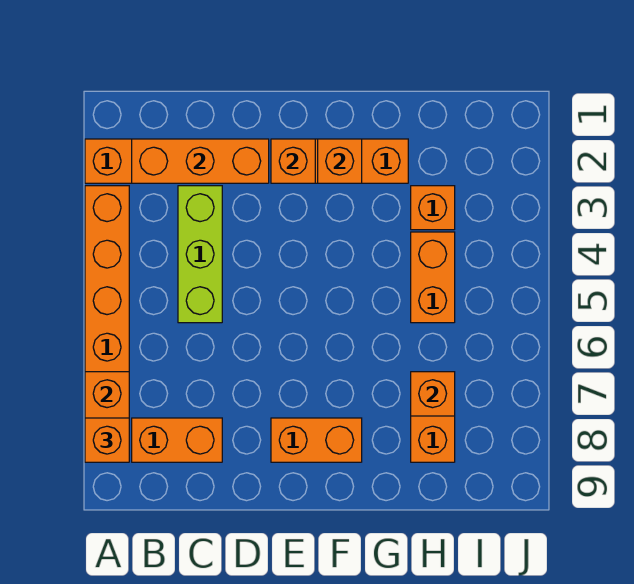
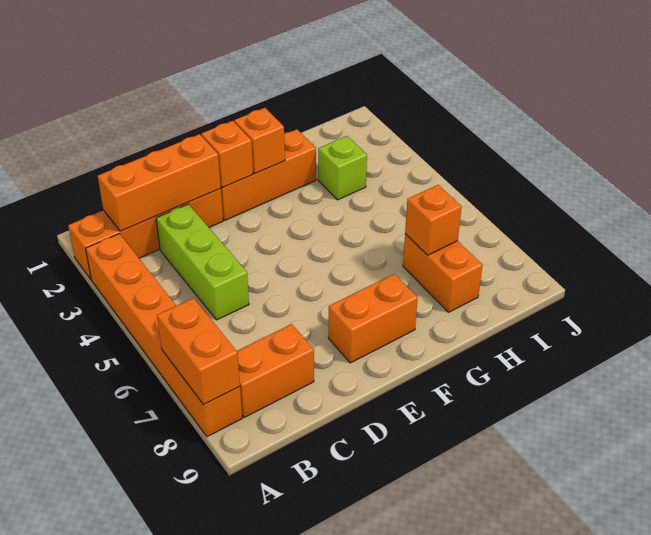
orange 1x1 brick [85,418,129,462] -> none
orange 1x1 brick [411,186,455,230] -> lime 1x1 brick [318,136,367,200]
orange 1x2 brick [411,232,455,323] -> none

